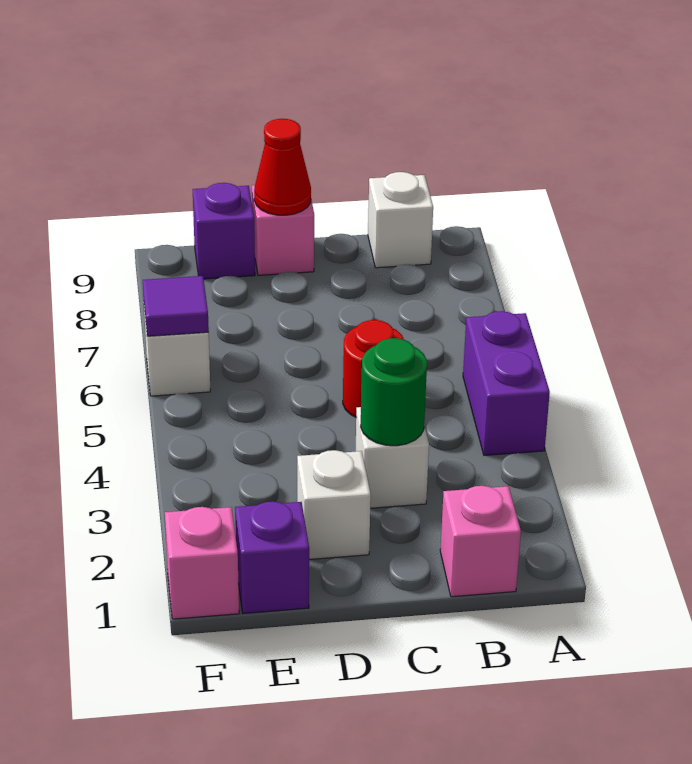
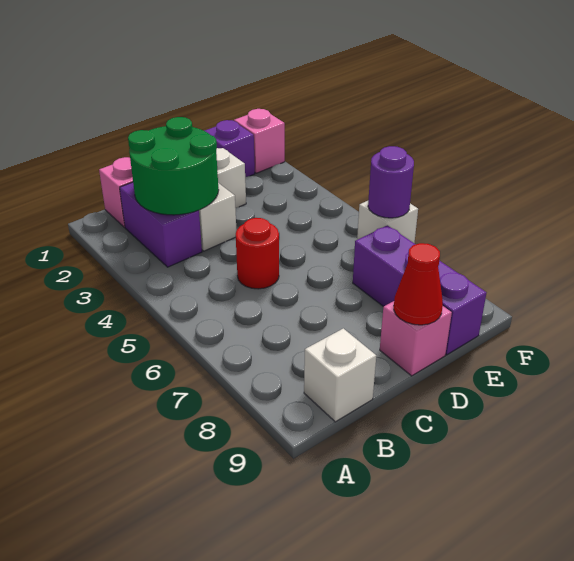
purple 1x2 brick [463,311,550,455] -> purple 1x2 brick moved to [120,182,202,267]
green 1x1 round brick [361,338,427,446] -> green 2x2 round brick [128,117,219,215]
purple 1x1 brick [193,183,255,279] -> purple 1x3 brick [353,225,486,355]
purple 1x1 tile [143,276,209,336] -> purple 1x1 round brick [368,146,414,218]

